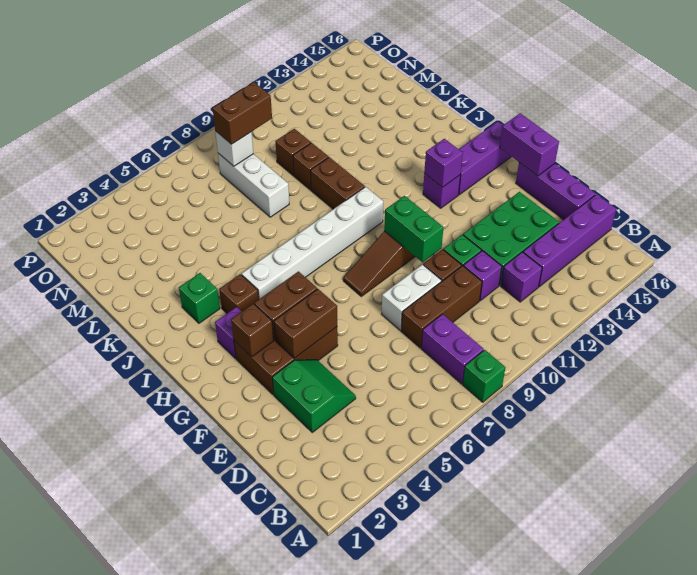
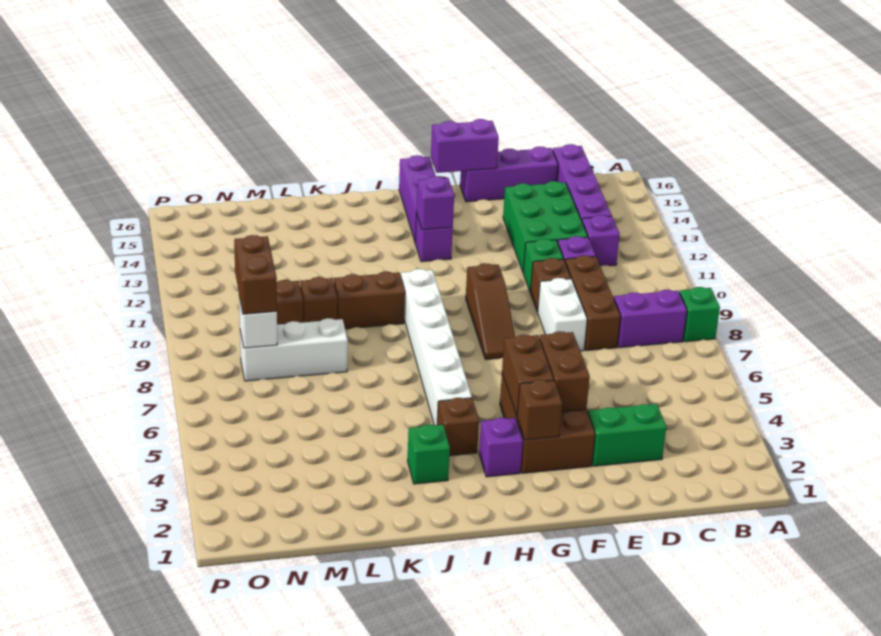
green 1x2 brick [384,196,444,262] -> none

